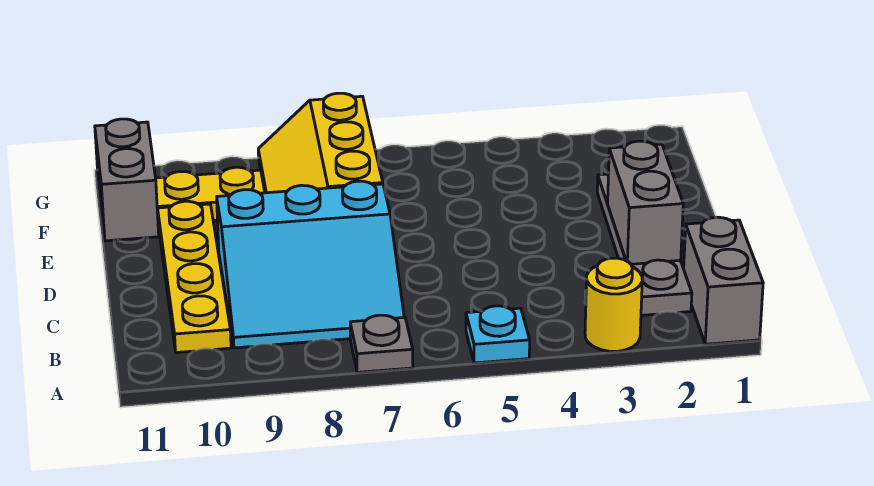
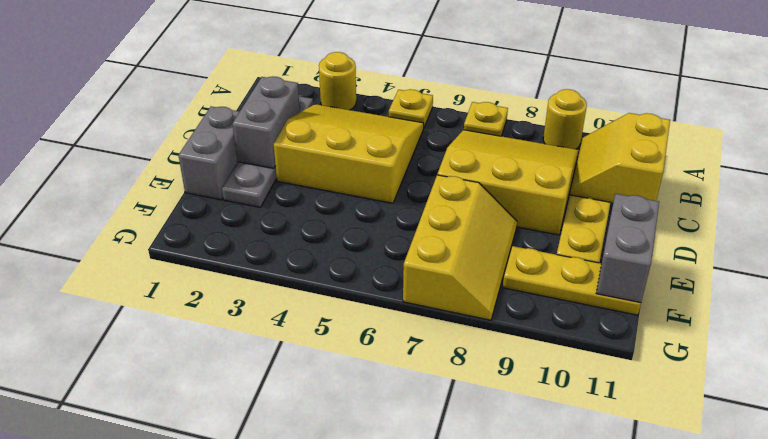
grey 1x2 brick [684,217,763,344] -> grey 1x2 brick moved to [178,106,240,200]
cyan 1x1 plate [466,306,530,363] -> yellow 1x1 plate [389,89,433,127]
grey 1x1 plate [350,315,413,372] -> yellow 1x1 plate [464,102,508,136]
none -> yellow 1x1 round brick [543,89,587,149]
none -> yellow 3x3 slope [274,104,424,203]
cyan 3x3 slope [217,181,404,348] -> yellow 3x3 slope [437,130,579,235]
none -> yellow 2x2 slope [570,113,670,203]

